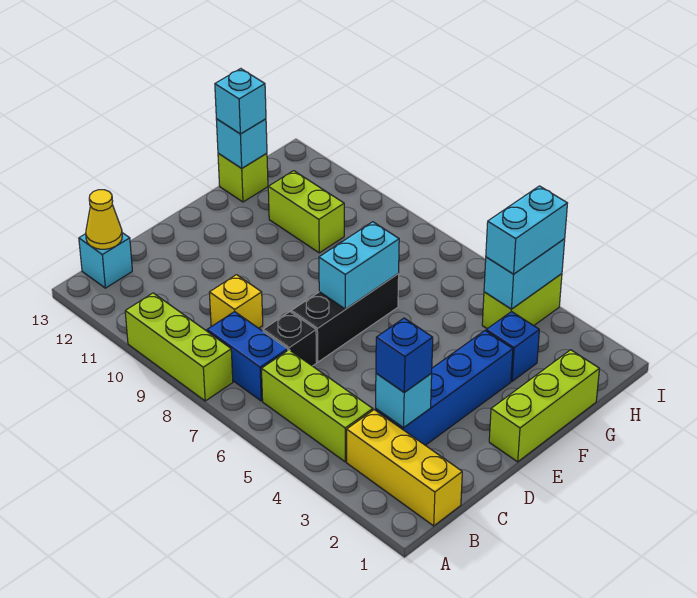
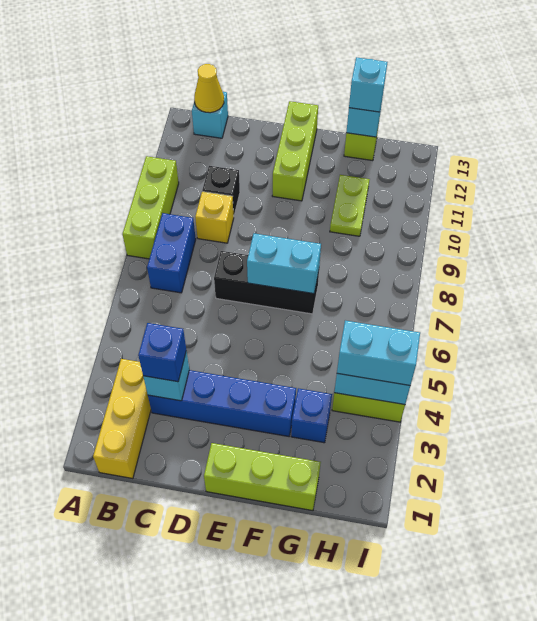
lime 1x3 brick [262,350,373,462] -> lime 1x3 brick moved to [272,101,318,201]
black 1x1 brick [263,312,317,366] -> black 1x1 brick moved to [202,166,240,215]
lime 1x2 brick [268,171,344,253] -> lime 1x2 plate [330,175,370,236]

